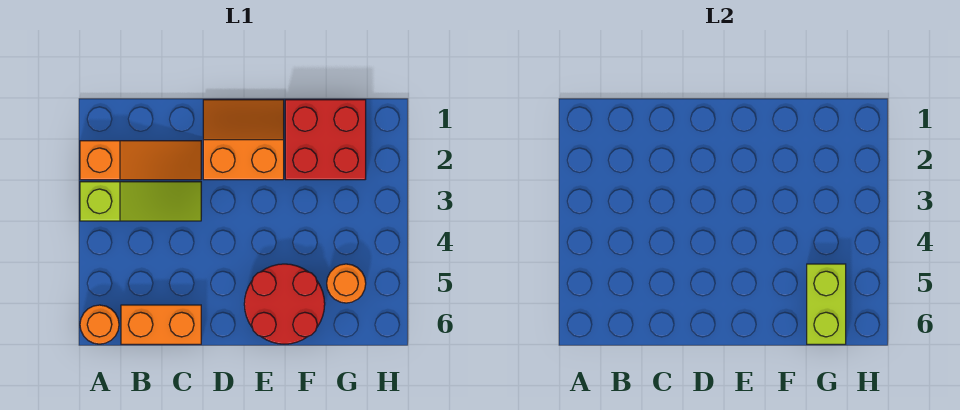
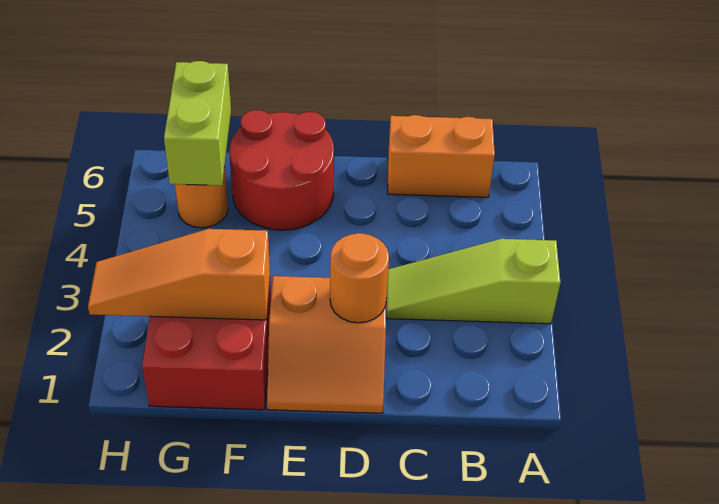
orange 1x3 slope [80,141,201,180] -> orange 1x3 slope moved to [88,229,270,320]
orange 1x1 round brick [80,305,119,344] -> orange 1x1 round brick moved to [330,233,389,323]

